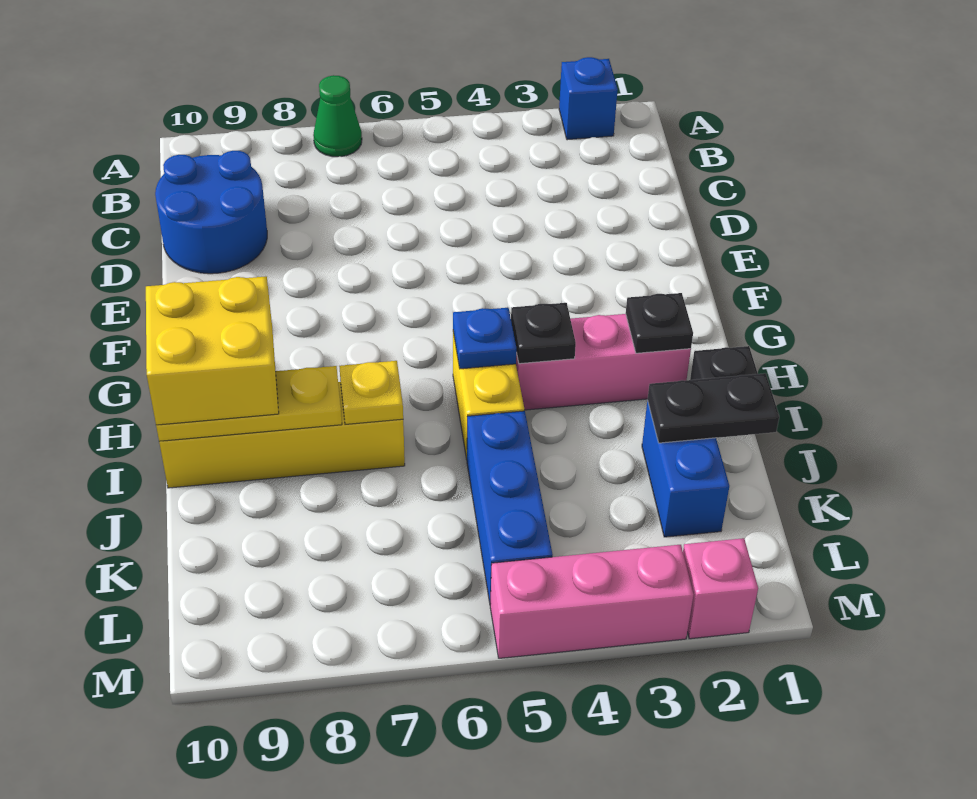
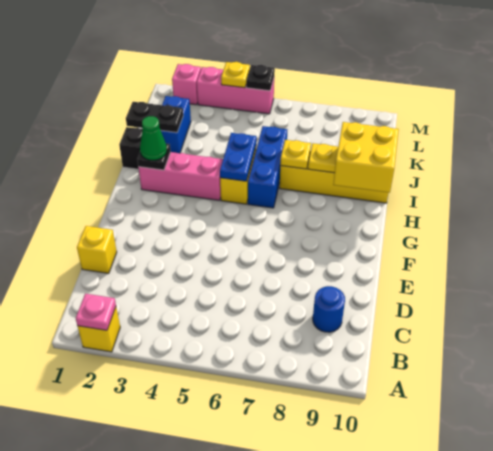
blue 1x1 brick [559,57,618,140] -> yellow 1x1 brick [78,307,120,352]
none -> pink 1x1 plate [76,294,116,330]
green 1x1 cone [313,75,362,157] -> green 1x1 cone moved to [140,116,167,160]
blue 2x2 round brick [155,151,267,274] -> blue 1x1 round brick [313,286,345,332]
none -> yellow 1x1 brick [77,226,117,273]
black 1x1 plate [511,303,576,364] -> black 1x1 plate moved to [246,65,275,91]
blue 1x1 plate [453,308,516,369] -> blue 1x2 plate [220,133,257,181]
blue 1x3 brick [467,411,553,604] -> blue 1x3 brick moved to [248,126,287,208]
none -> yellow 1x1 plate [221,62,250,88]

